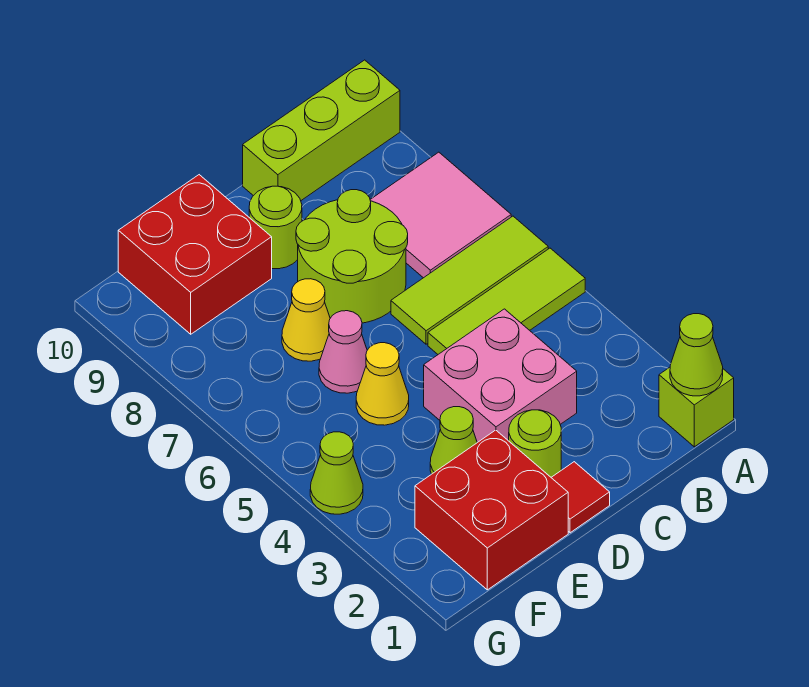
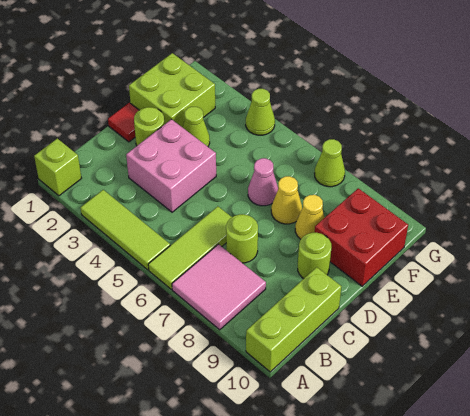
lime 1x1 cone [670,314,723,396] -> lime 1x1 cone moved to [315,139,345,187]
lime 1x3 tile [428,248,585,354] -> lime 1x3 tile turned to [80,190,170,270]
lime 2x2 round brick [296,190,408,323] -> lime 1x1 round brick [226,214,258,263]
red 2x2 brick [415,430,568,590] -> lime 2x2 brick [129,53,215,127]
yellow 1x1 cone [356,343,409,425] -> yellow 1x1 cone moved to [295,195,325,239]

